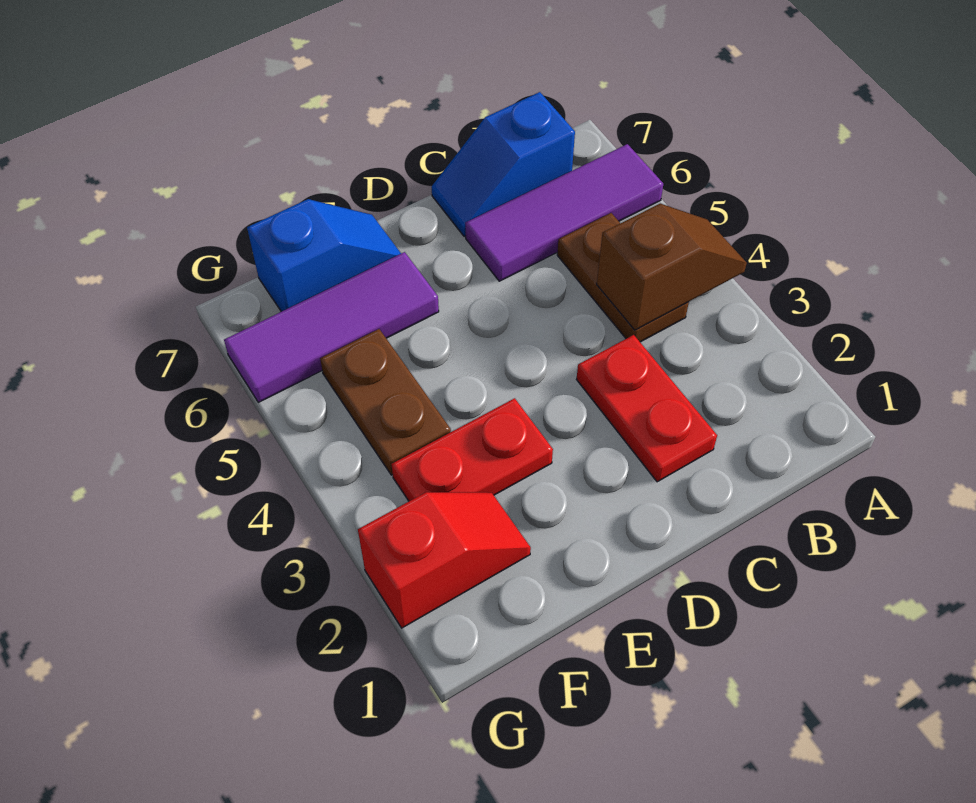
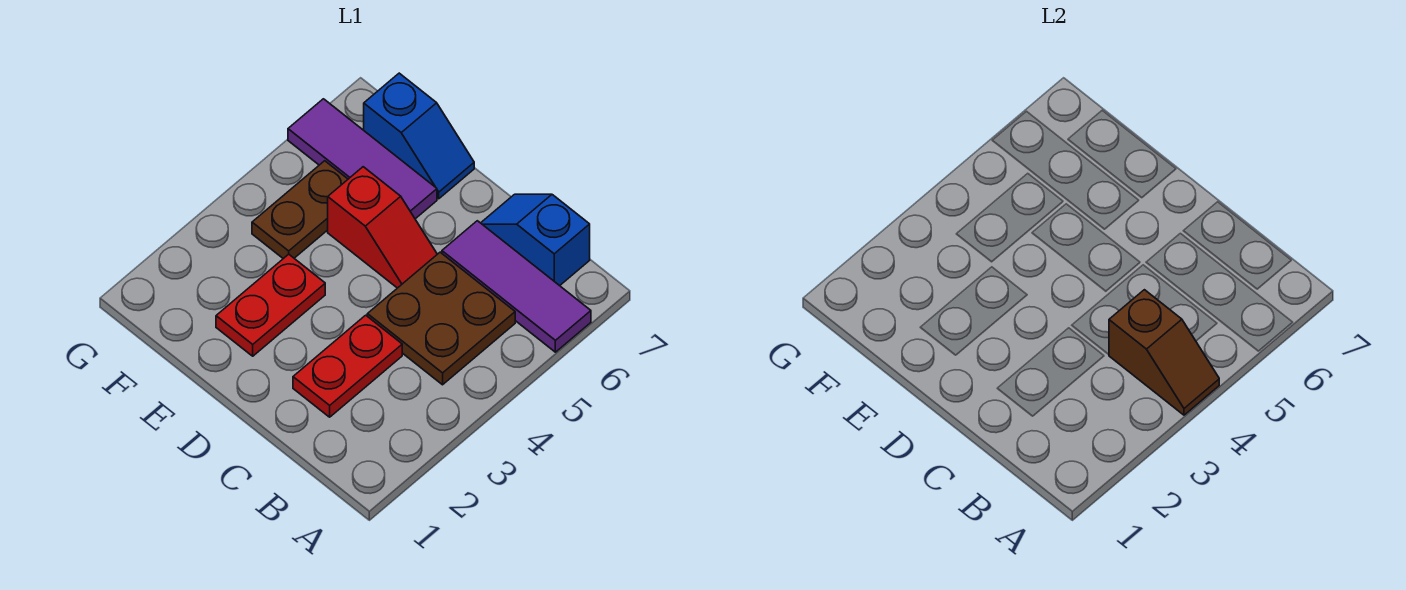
brown 1x2 plate [557,213,689,342] -> brown 2x2 plate [367,252,515,385]
red 1x2 plate [391,398,553,501] -> red 1x2 plate turned to [216,254,325,356]
red 1x2 slope [358,492,531,628] -> red 1x2 slope moved to [328,167,437,288]

